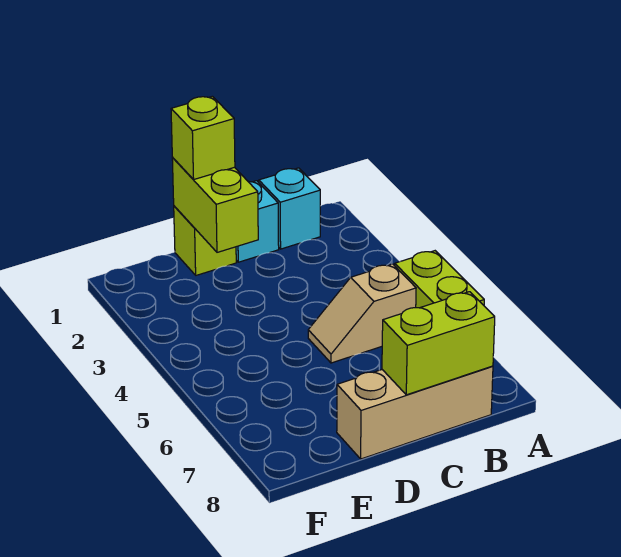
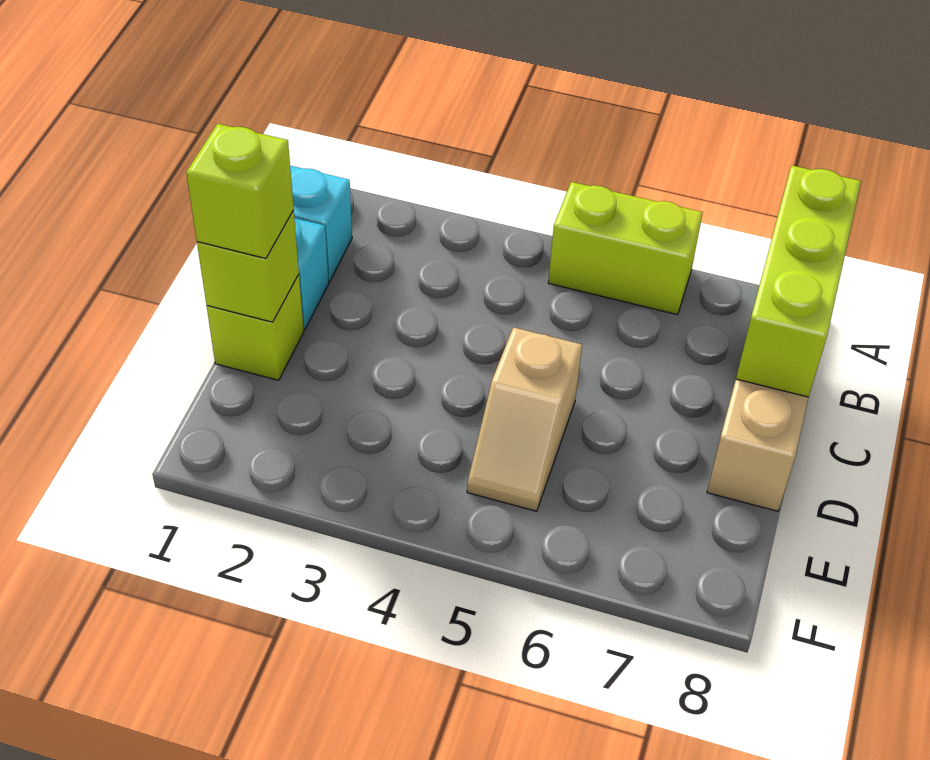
tan 1x2 slope [308,264,416,363] -> tan 1x2 slope moved to [467,327,582,511]
lime 1x2 brick [382,292,495,395] -> lime 1x3 brick [736,165,861,397]
lime 1x2 brick [172,158,258,252] -> lime 1x1 brick [197,210,299,322]

